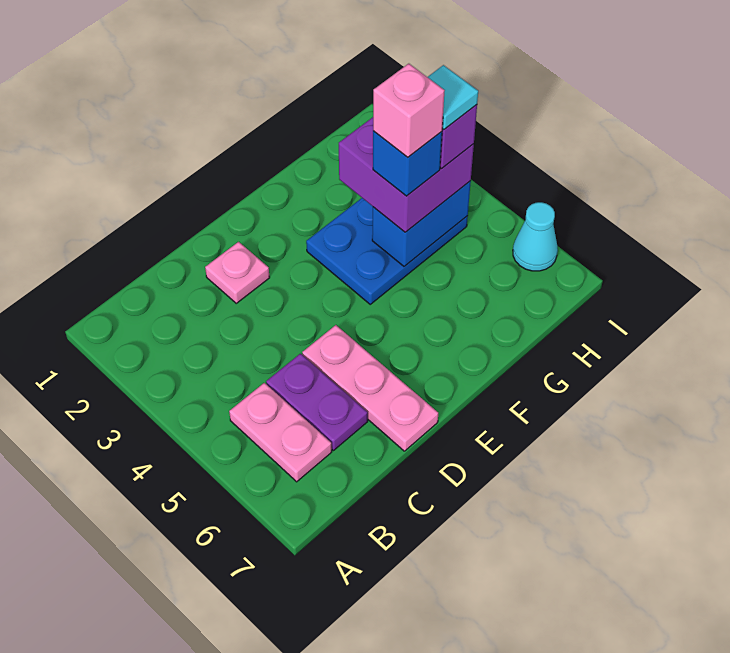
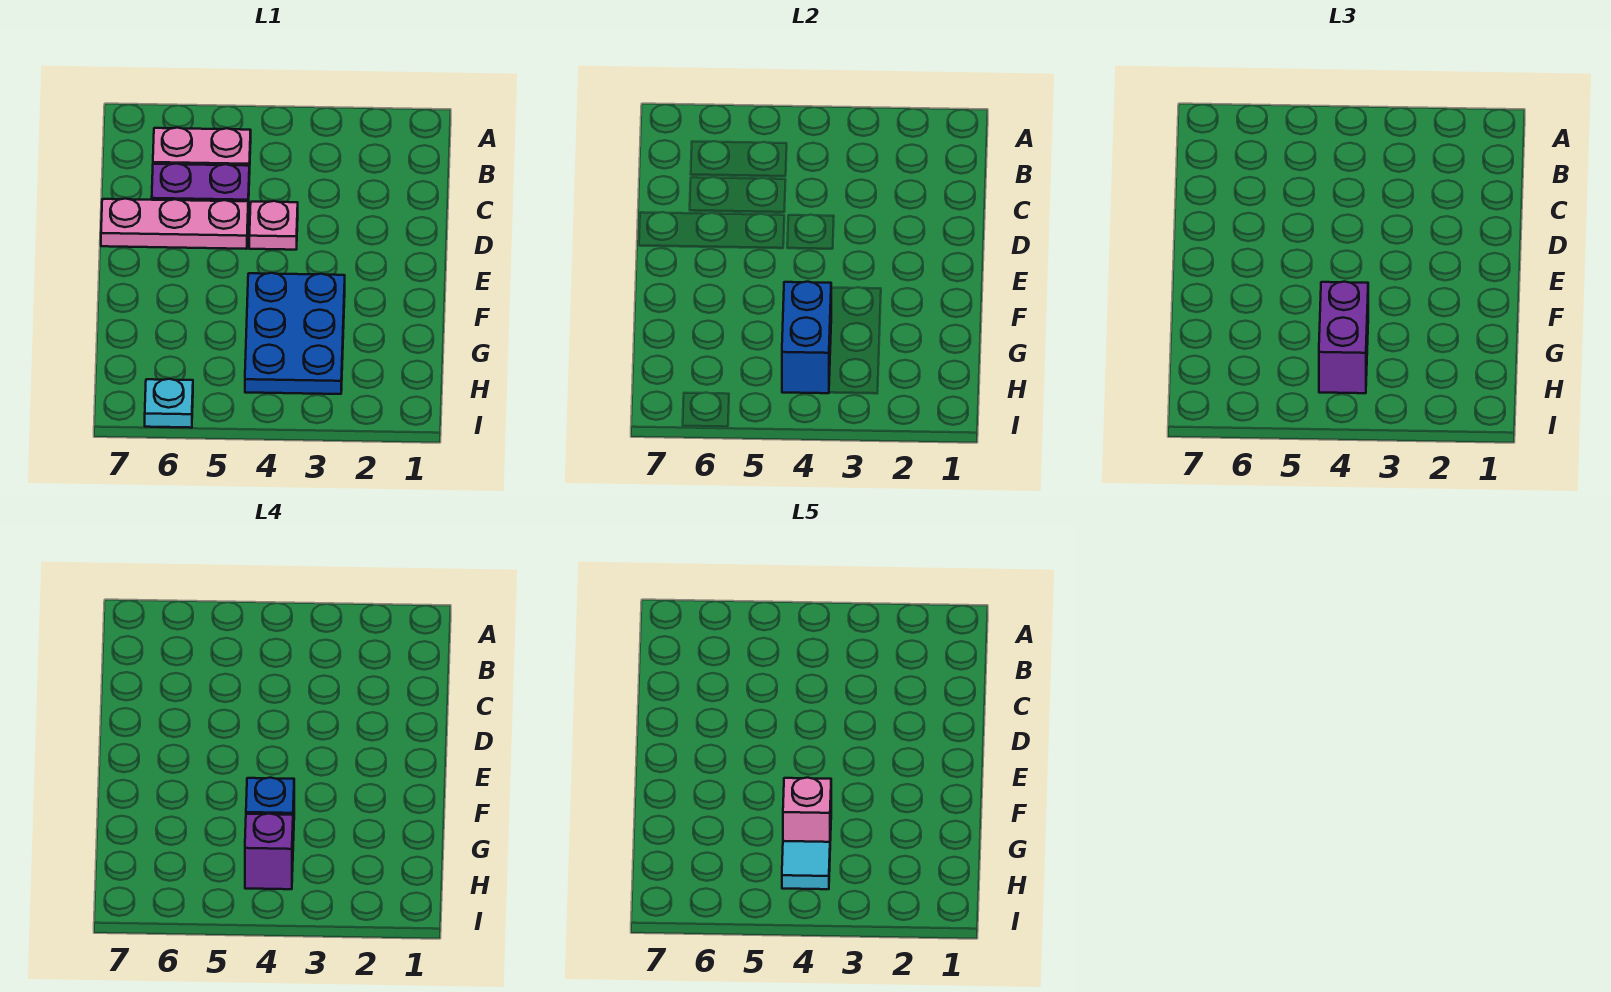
pink 1x1 plate [205,242,270,303] -> pink 1x1 plate moved to [249,201,298,250]
purple 2x2 brick [339,117,474,232] -> purple 1x2 brick [1319,282,1368,393]
cyan 1x1 cone [513,202,558,271] -> cyan 1x1 plate [145,379,193,428]

